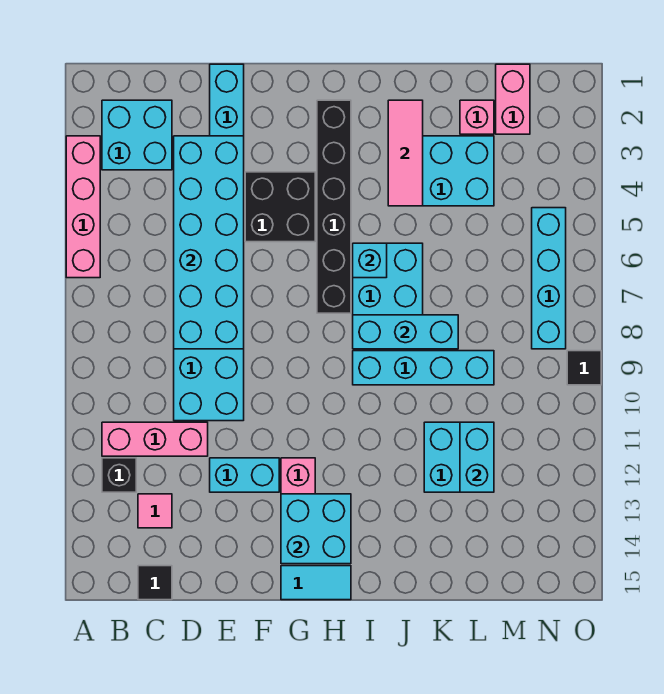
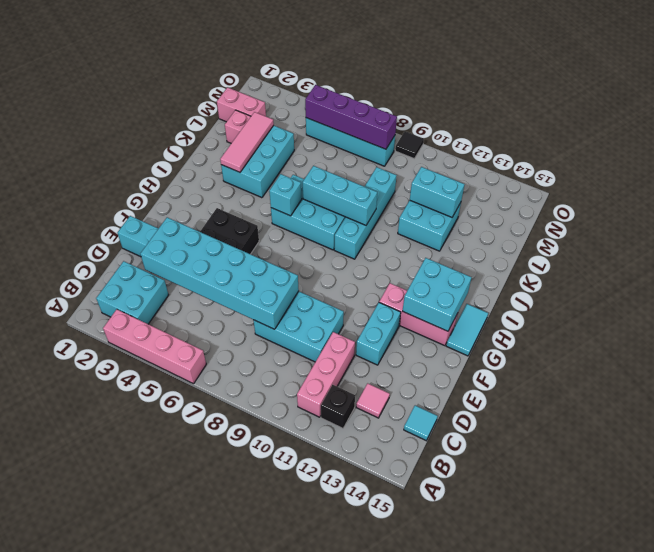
black 1x1 tile [138,566,172,600] -> cyan 1x1 tile [404,405,438,441]
black 1x6 brick [317,100,351,313] -> none
cyan 1x3 brick [353,315,458,349] -> cyan 1x3 brick turned to [303,166,377,225]
pink 1x3 tile [388,100,423,206] -> pink 1x3 tile turned to [220,112,274,172]
none -> purple 1x4 brick [305,85,397,149]

